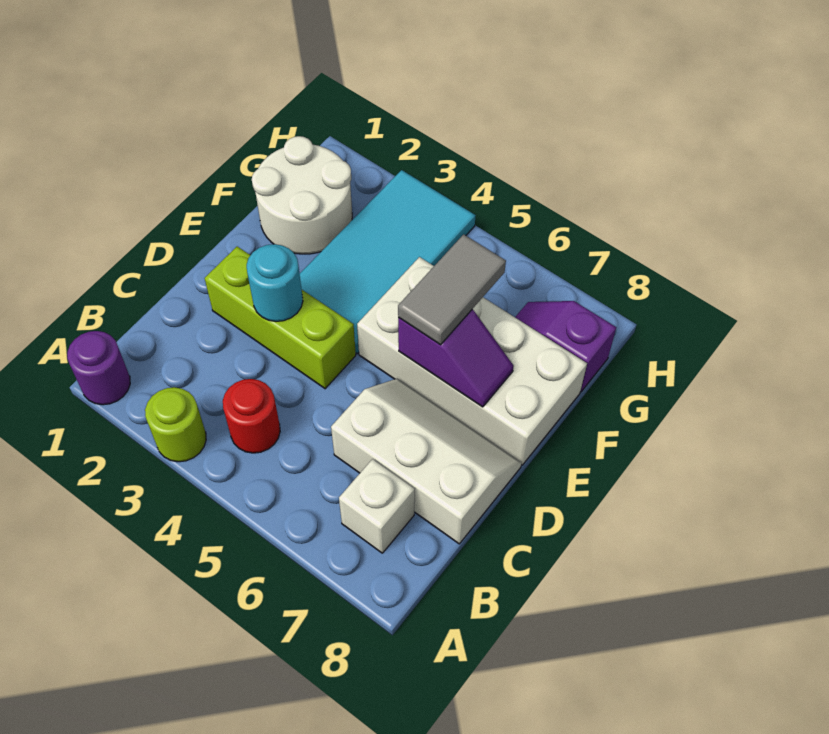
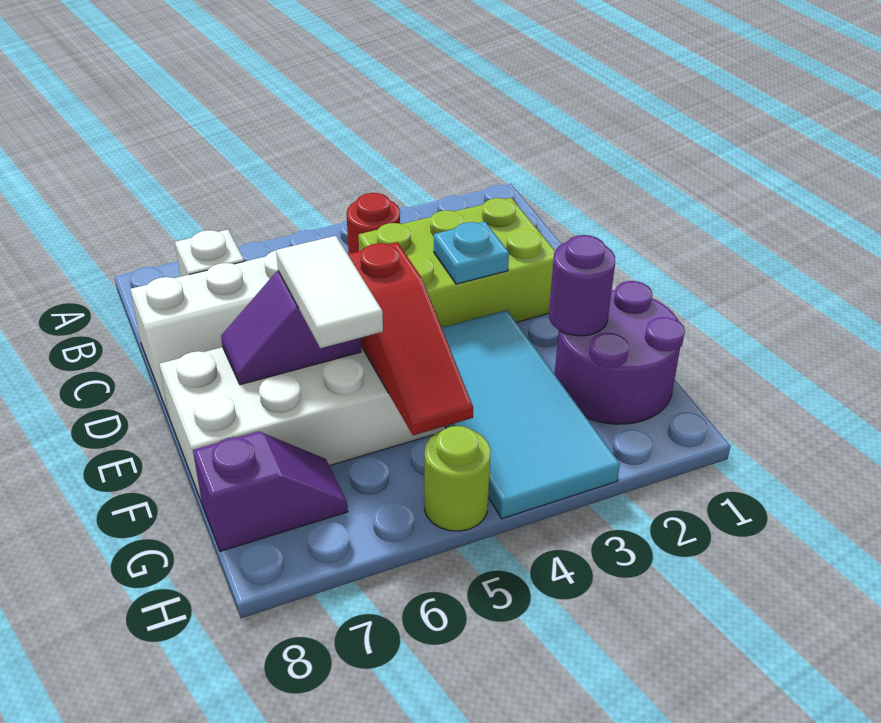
purple 1x1 round brick [67,331,130,405] -> purple 1x1 round brick moved to [549,235,615,336]
lime 1x1 round brick [145,387,206,462] -> lime 1x1 round brick moved to [424,426,491,531]
lime 1x3 brick [205,247,356,389] -> lime 2x3 brick [359,198,555,327]
cyan 1x1 round brick [247,244,303,321] -> cyan 1x1 plate [434,222,509,284]
none -> red 1x3 slope [348,242,473,435]
grey 1x2 tile [398,234,506,345] -> white 1x2 tile [276,236,383,348]
white 2x2 round brick [252,136,352,254] -> purple 2x2 round brick [555,281,685,424]

